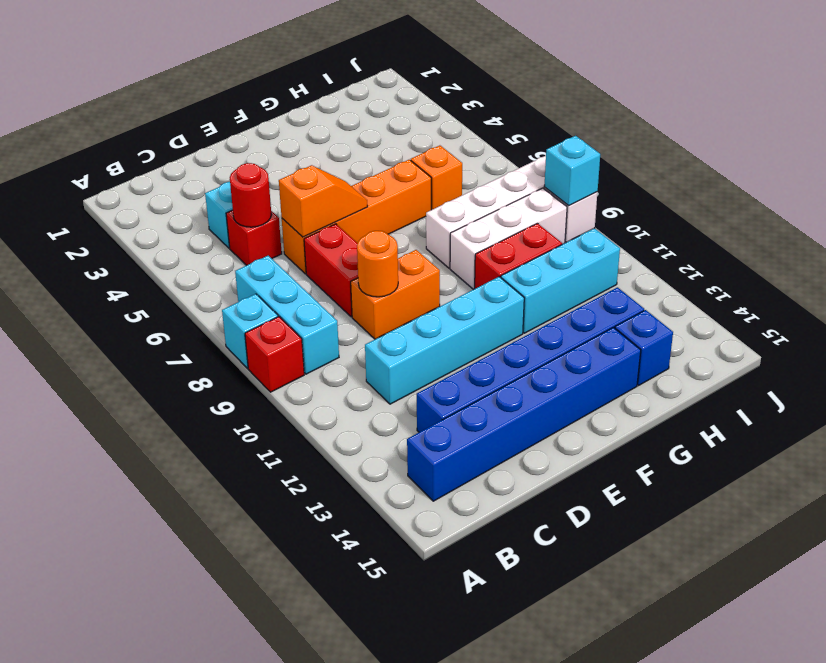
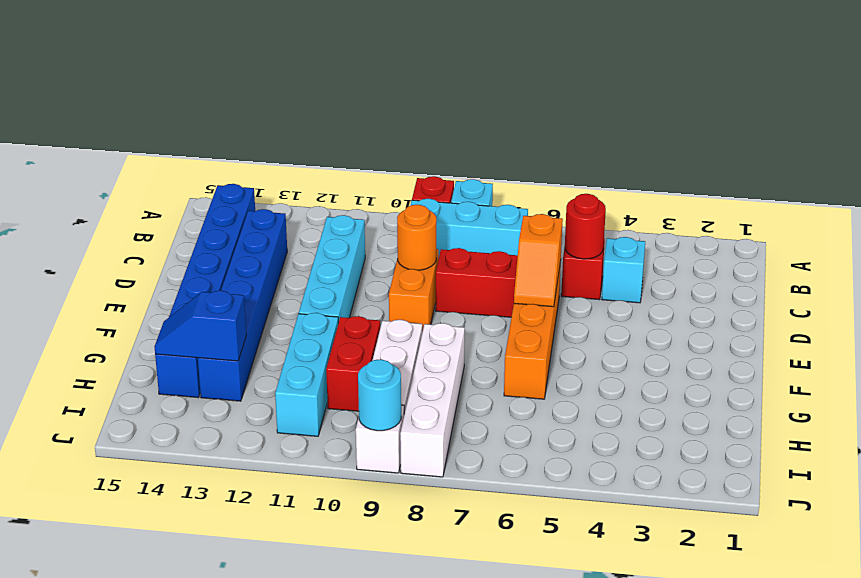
orange 1x1 brick [411,146,462,210] -> none
none -> blue 1x2 slope [154,291,246,361]
cyan 1x1 brick [544,136,600,206] -> cyan 1x1 round brick [358,359,401,431]

